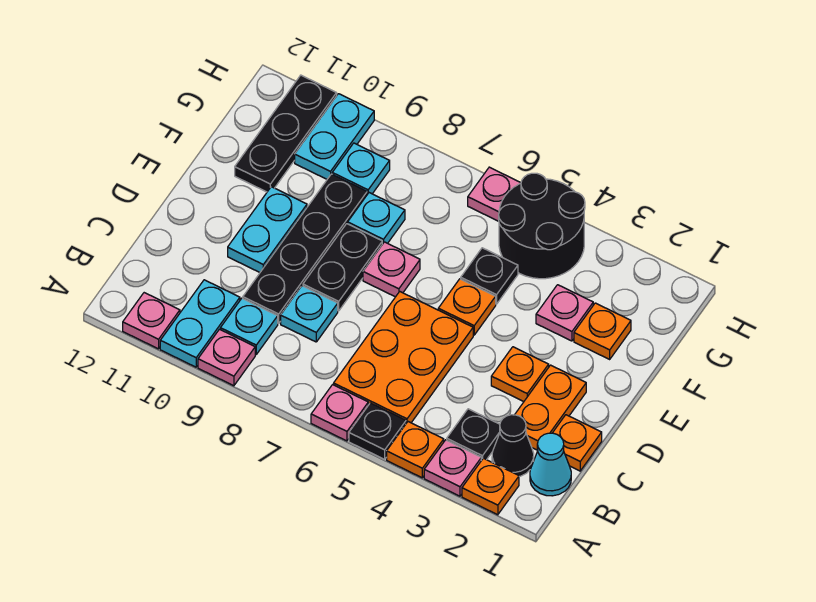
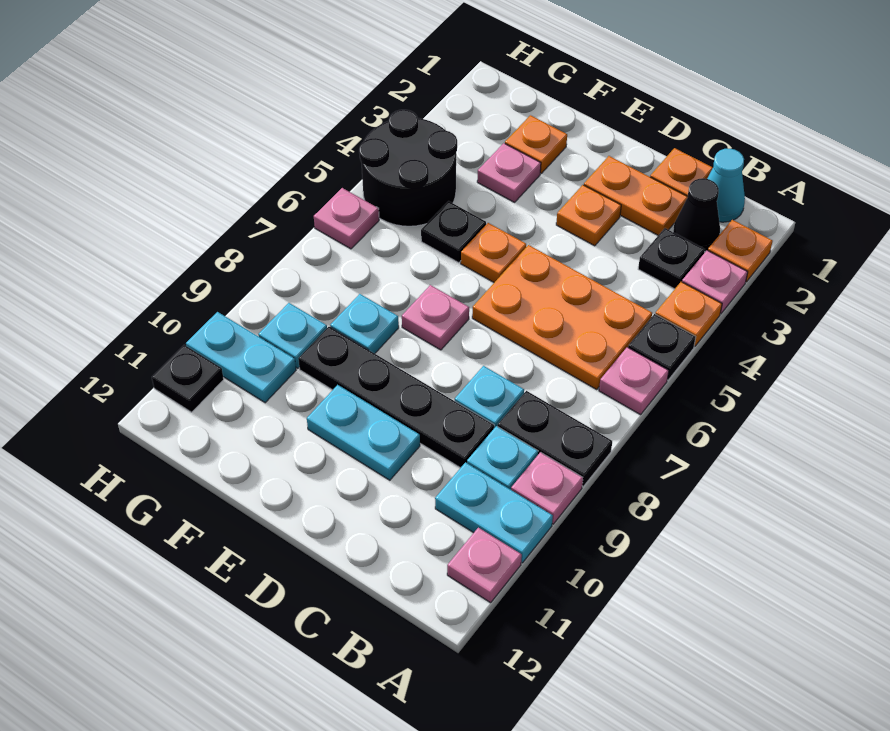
black 1x2 plate [303,224,382,311] -> black 1x2 plate moved to [498,391,612,486]
black 1x3 plate [235,75,337,192] -> black 1x1 plate [152,345,224,412]

